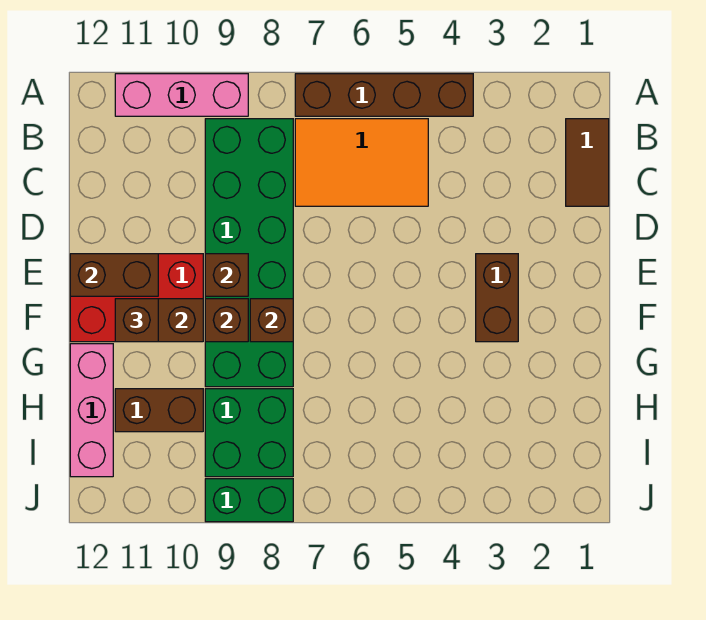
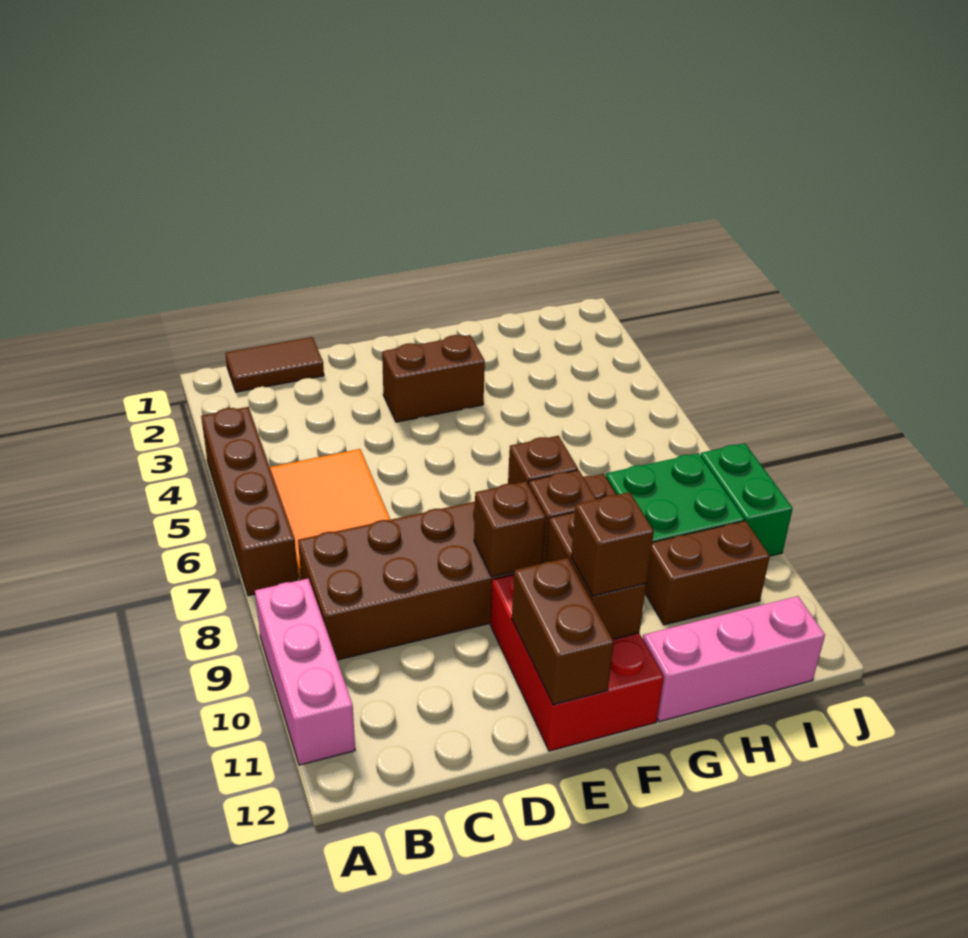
green 2x6 brick [205,119,293,387] -> brown 2x6 brick [298,474,616,660]
brown 1x2 brick [115,389,203,432] -> brown 1x2 brick turned to [645,521,770,625]

